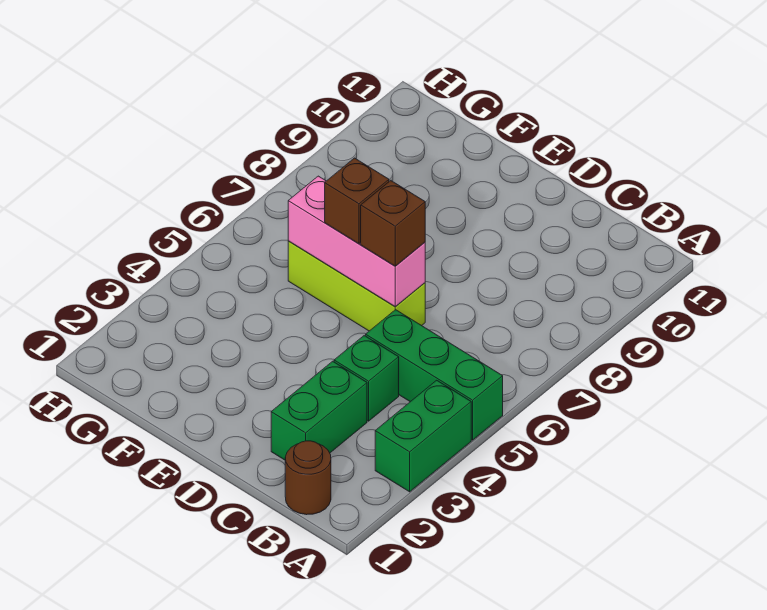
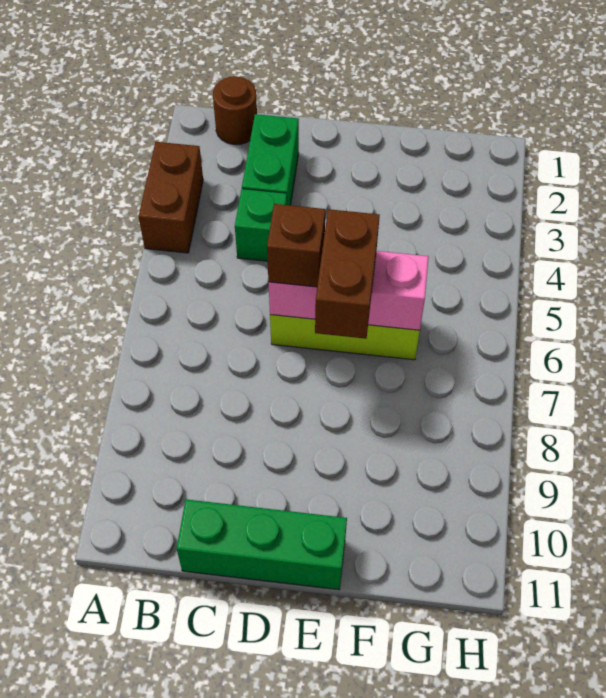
green 1x2 brick [375,380,471,492] -> brown 1x2 brick [139,142,203,253]
green 1x3 brick [366,310,503,440] -> green 1x3 brick moved to [177,499,347,590]
brown 1x1 brick [325,158,389,244] -> brown 1x2 brick [315,209,380,339]

